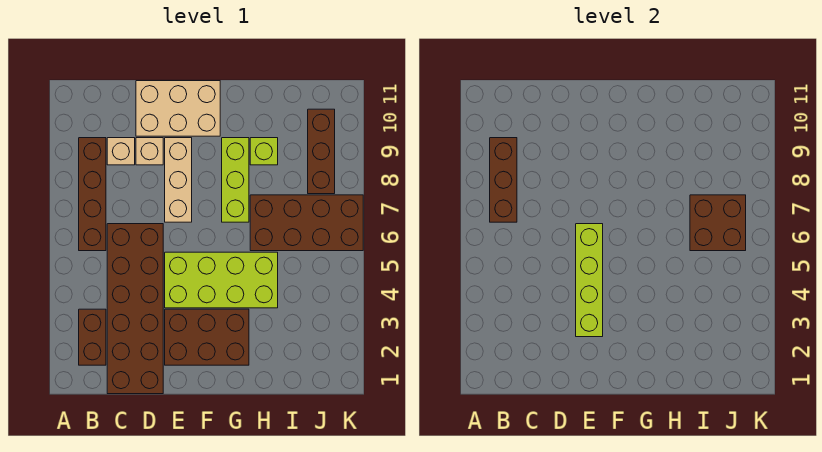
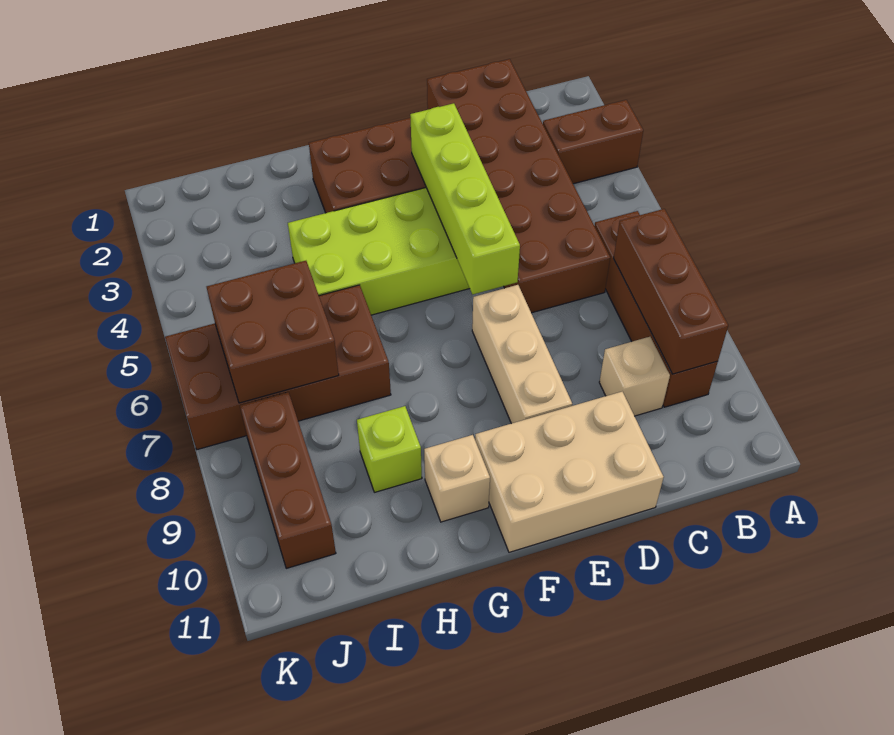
brown 1x2 brick [79,309,106,365] -> brown 1x2 brick turned to [543,100,643,184]
tan 1x1 brick [136,138,163,165] -> tan 1x1 brick moved to [424,435,490,522]
lime 1x3 brick [222,138,249,222] -> none

